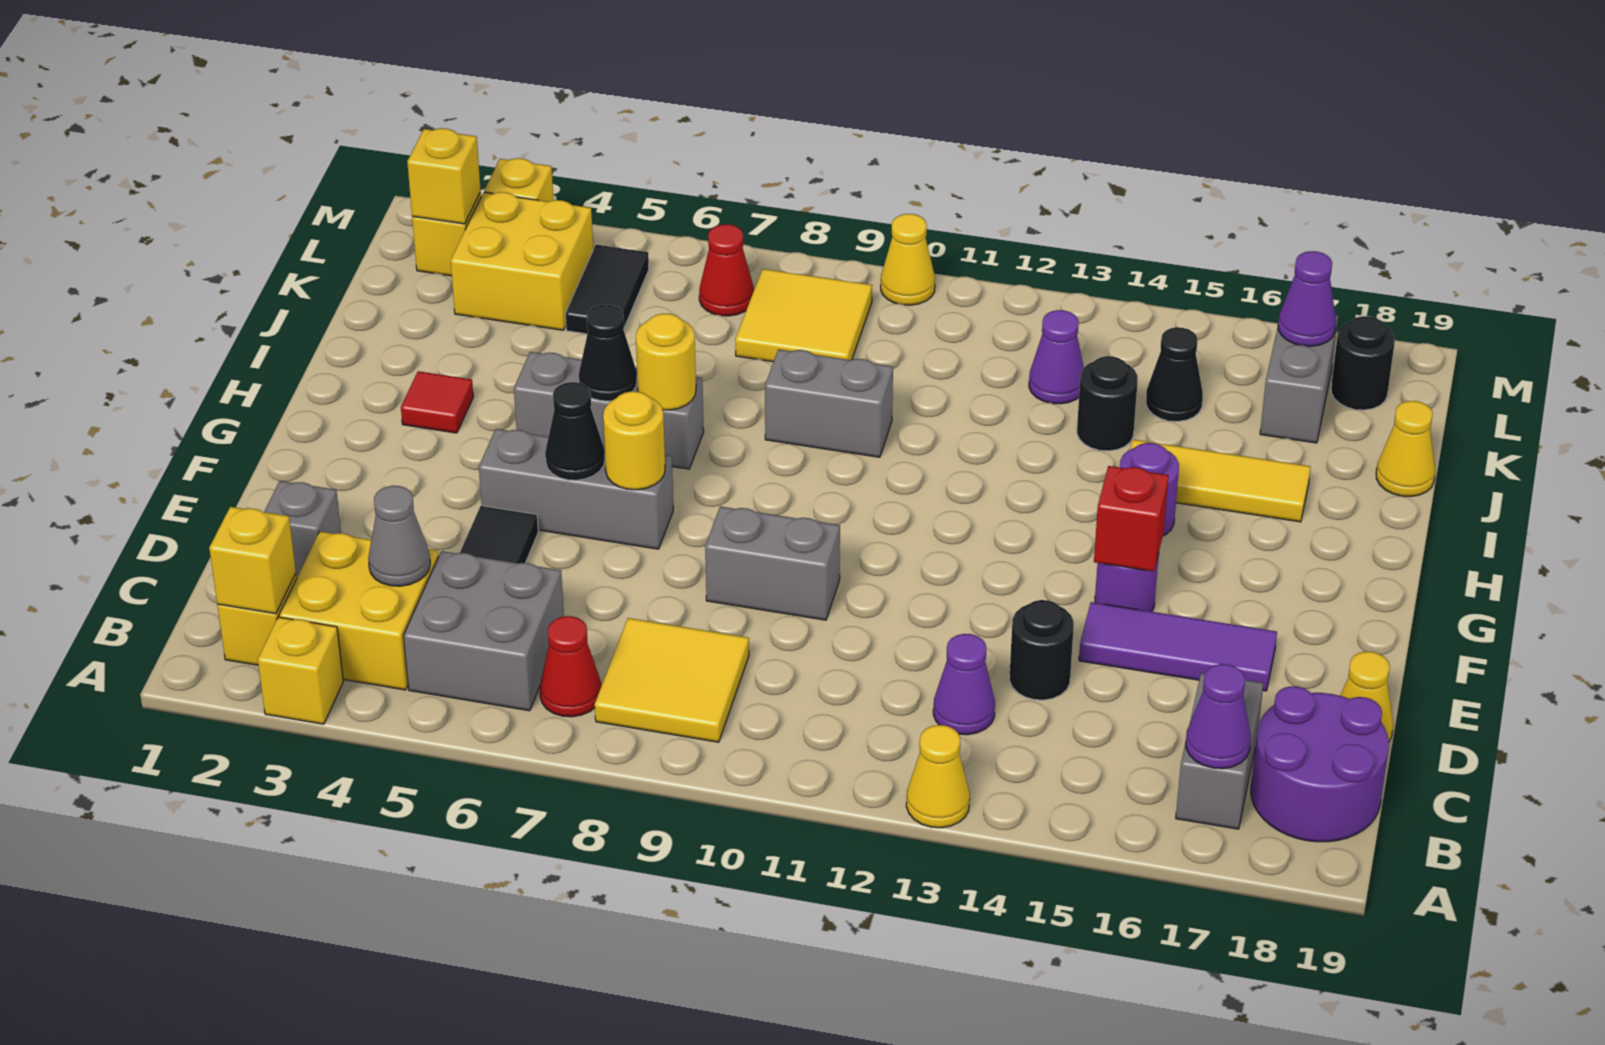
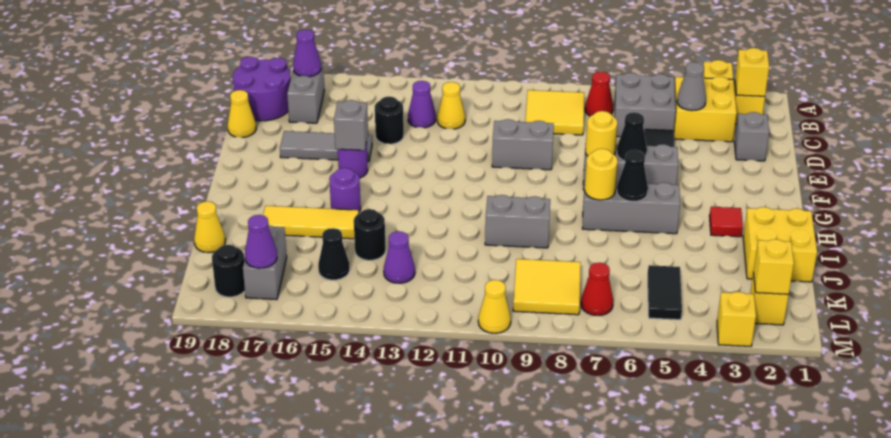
yellow 1x1 cone [906,725,970,828] -> yellow 1x1 cone moved to [437,82,465,129]
purple 1x3 tile [1079,602,1277,691] -> grey 1x3 tile [280,131,372,162]
red 1x1 brick [1094,466,1169,572] -> grey 1x1 brick [334,100,368,150]
yellow 2x2 brick [451,192,593,330] -> yellow 2x2 brick moved to [743,207,817,282]

